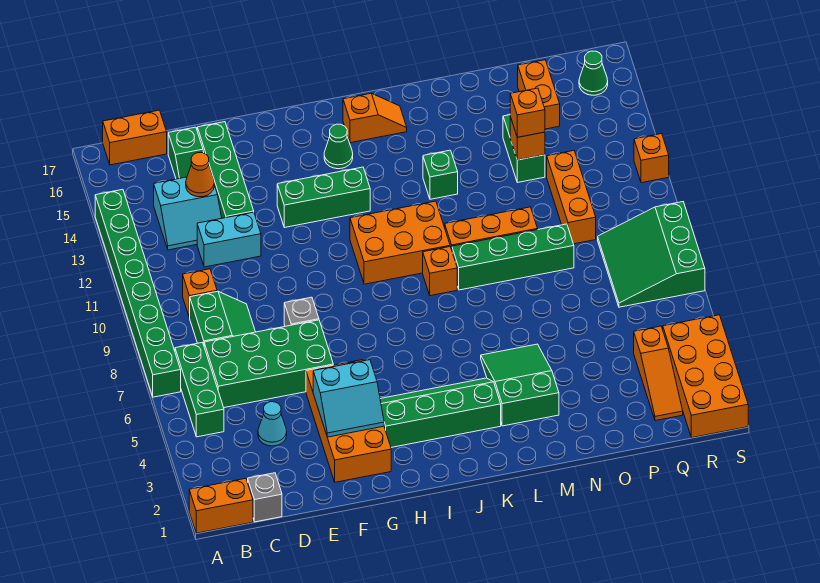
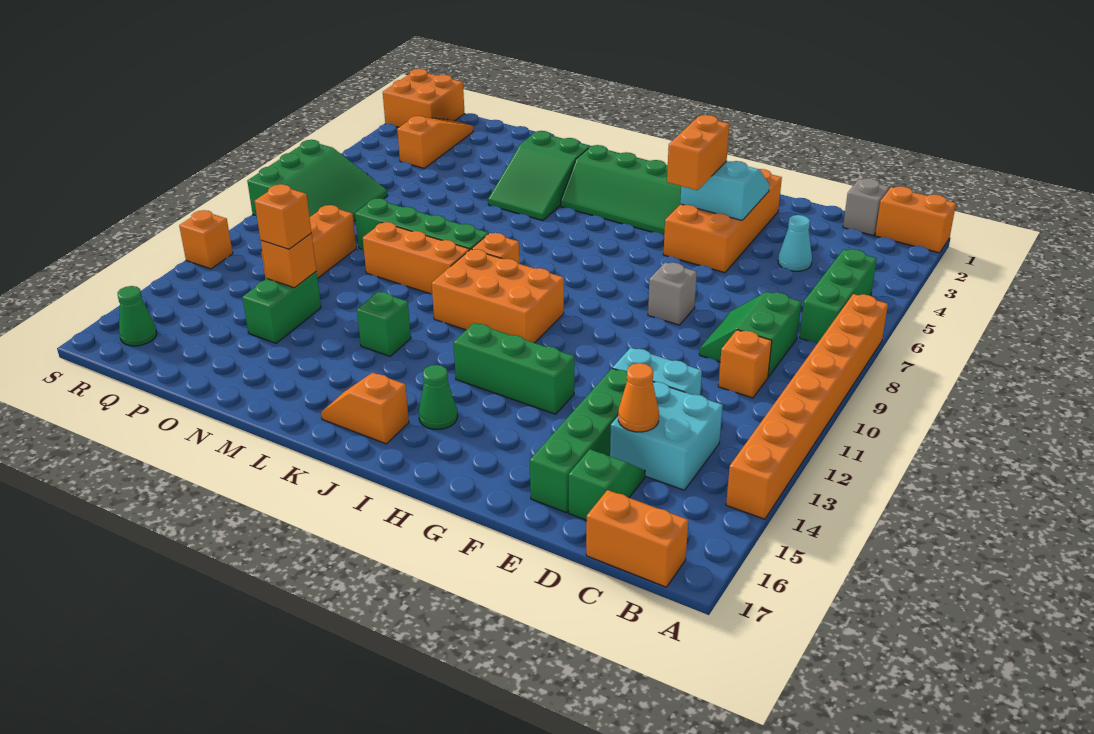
green 1x8 brick [95,189,181,397] -> orange 1x8 brick [726,294,888,519]
green 2x4 brick [204,320,333,408] -> none
cyan 2x2 slope [154,177,222,250] -> cyan 2x2 brick [610,382,723,490]
orange 1x2 brick [518,60,560,129] -> orange 1x2 brick moved to [667,115,729,190]
orange 2x4 brick [663,315,748,438] -> orange 2x2 brick [383,69,465,127]

